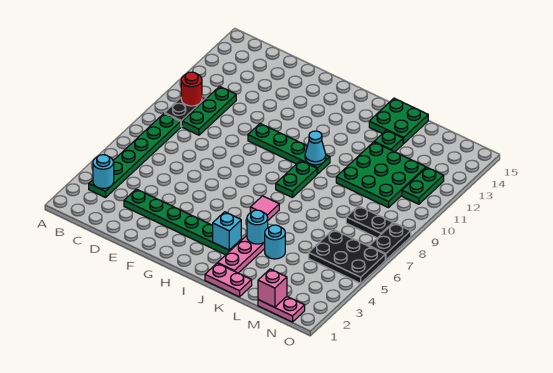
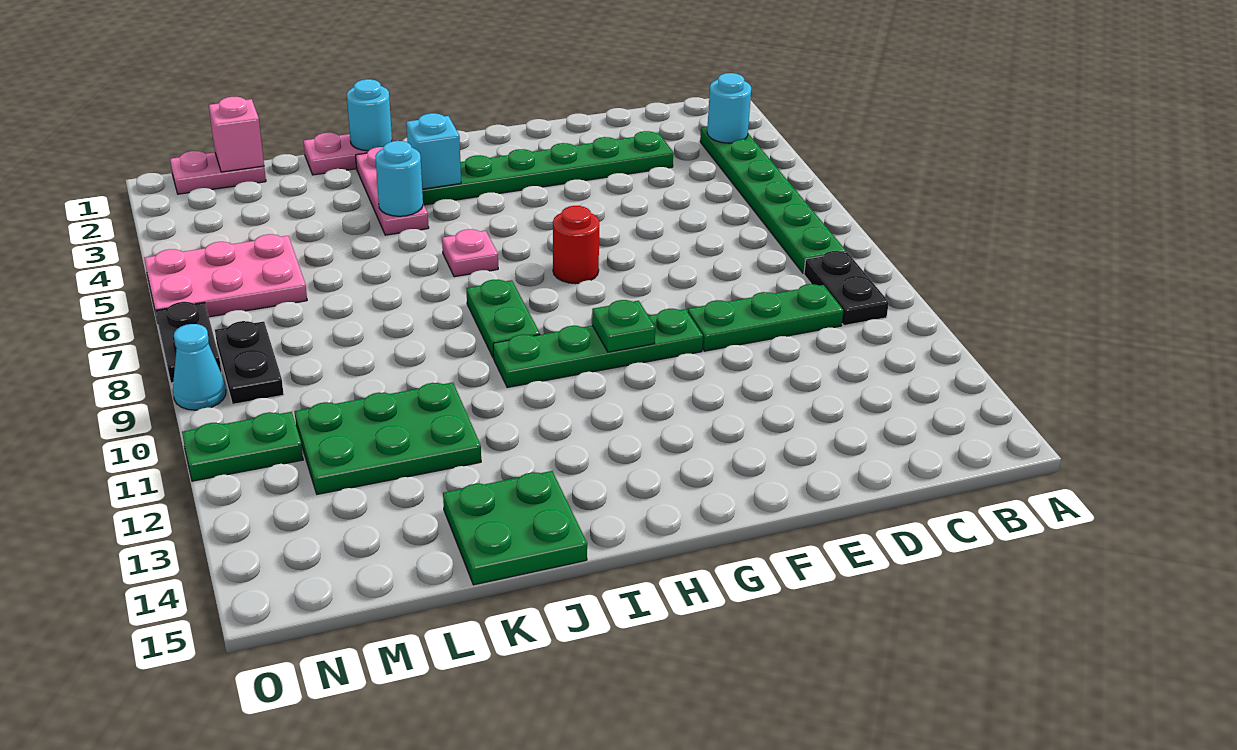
red 1x1 round brick [181,72,202,106] -> red 1x1 round brick moved to [553,206,599,284]
green 1x3 plate [182,86,236,135] -> green 1x3 plate turned to [688,284,843,351]
pink 1x1 tile [250,196,279,220] -> pink 1x1 plate [442,229,498,277]
cyan 1x1 cone [305,131,326,165] -> cyan 1x1 cone moved to [173,324,226,410]
cyan 1x1 round brick [265,225,285,259] -> cyan 1x1 round brick moved to [347,79,392,151]
green 3x3 plate [336,142,426,208] -> green 2x3 plate [294,382,481,494]
green 1x1 plate [374,130,403,152] -> green 1x1 plate moved to [592,300,655,352]
black 2x3 plate [309,230,385,283] -> pink 2x3 plate [144,234,307,318]
black 1x2 plate [346,206,393,238] -> black 1x2 plate turned to [215,321,284,404]
green 1x2 plate [402,167,444,204] -> green 1x2 plate turned to [182,412,303,481]

